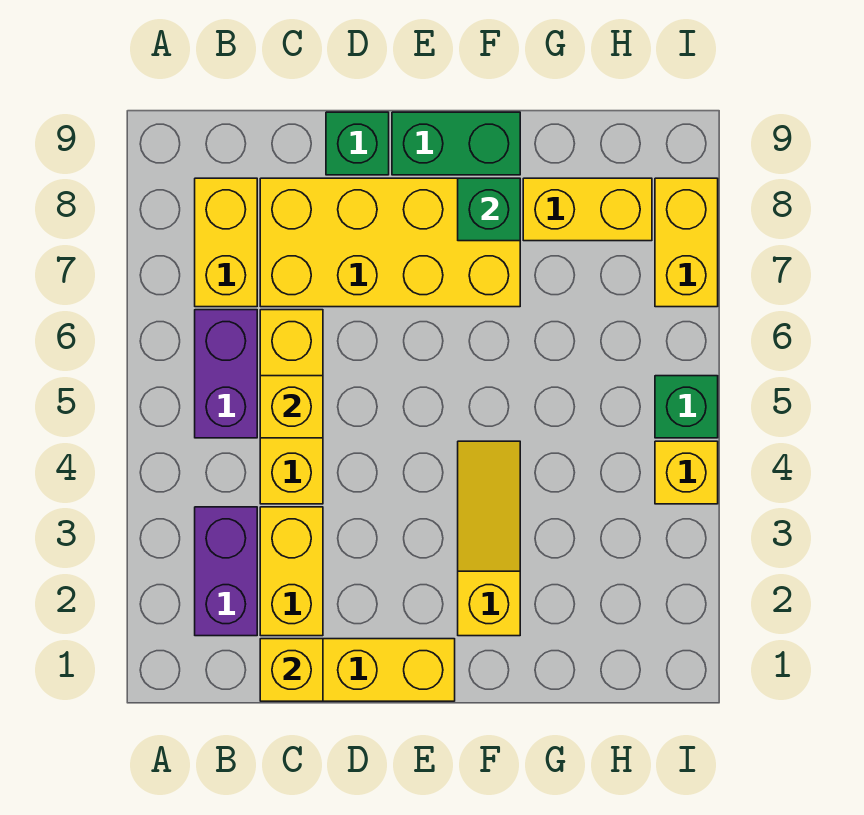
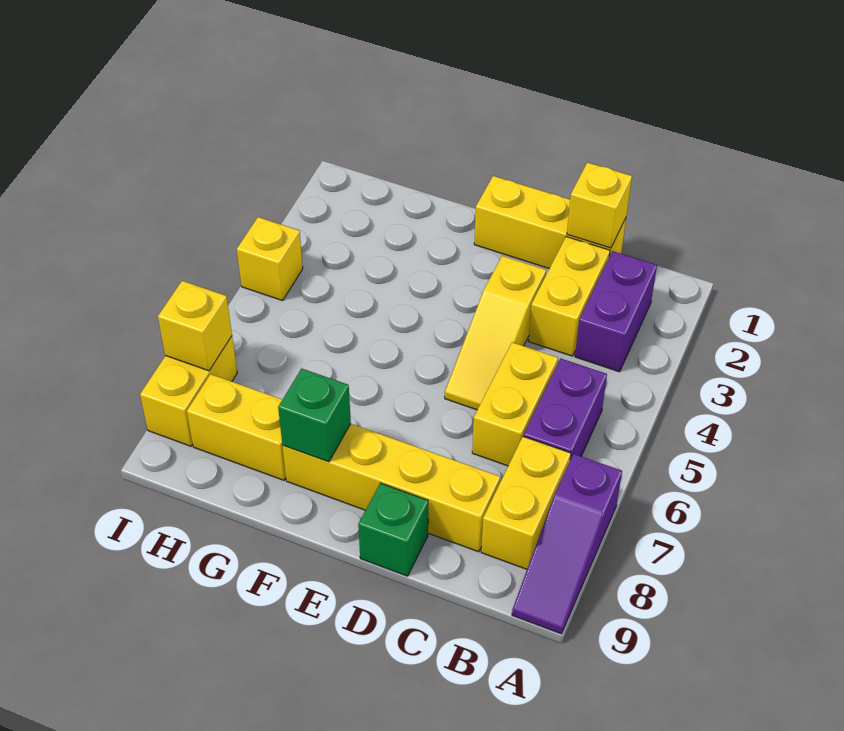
none -> purple 1x3 slope [512,454,622,634]
yellow 1x3 brick [260,310,323,504] -> yellow 1x2 brick [472,342,558,466]
yellow 1x1 brick [260,376,323,438] -> yellow 1x1 brick moved to [158,281,232,371]
yellow 2x4 brick [260,178,520,307] -> yellow 1x4 brick [283,424,500,552]
green 1x2 brick [392,112,520,175] -> none
yellow 1x3 slope [458,441,520,636] -> yellow 1x3 slope moved to [445,256,546,410]
green 1x1 brick [655,376,718,438] -> none

